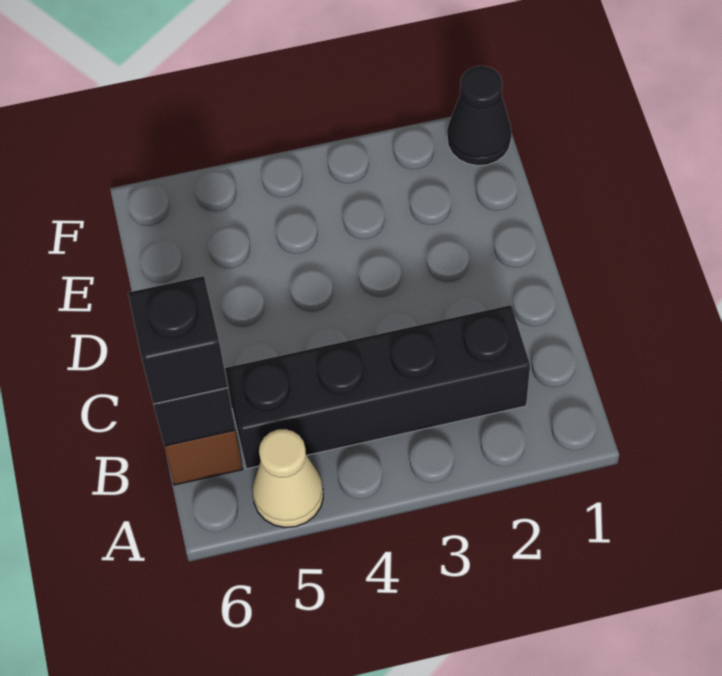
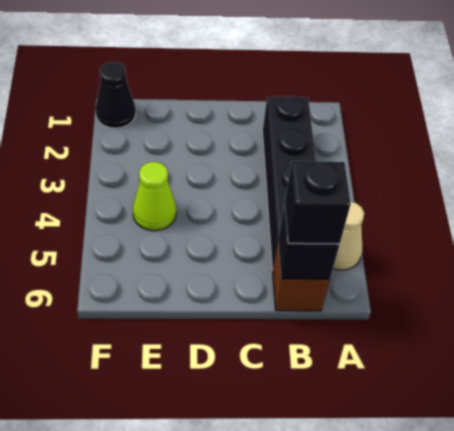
none -> lime 1x1 cone [133,162,176,231]

